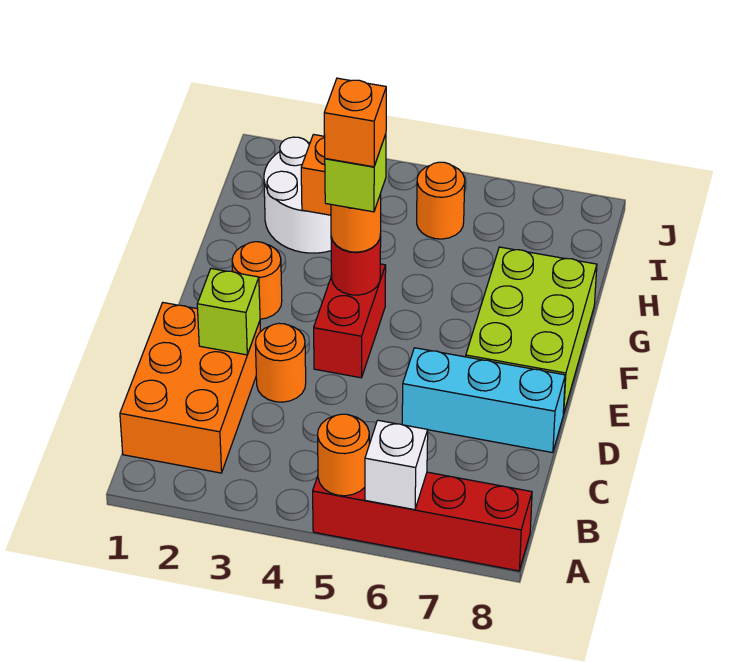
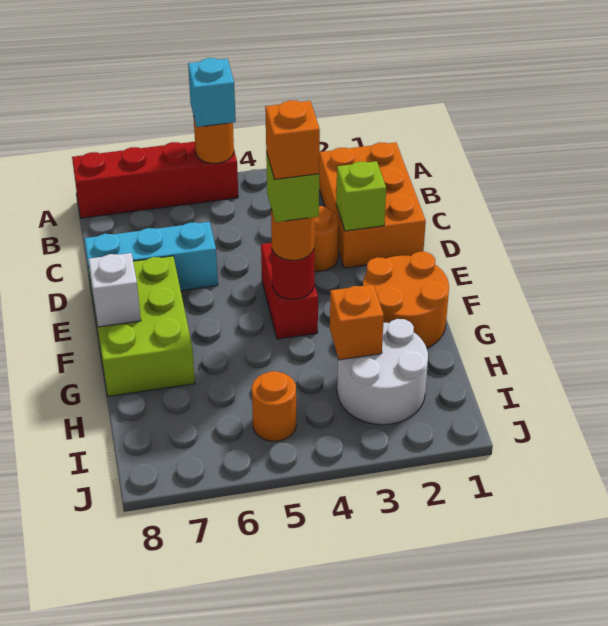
none -> cyan 1x1 brick [188,58,236,127]
white 1x1 brick [365,420,428,510] -> white 1x1 brick moved to [89,253,141,327]
orange 1x1 round brick [232,242,282,319] -> orange 2x2 round brick [363,252,449,348]

